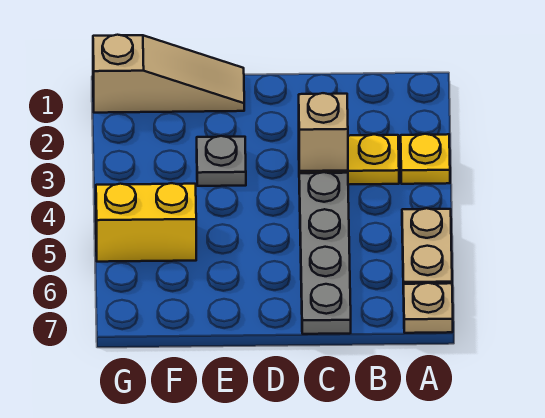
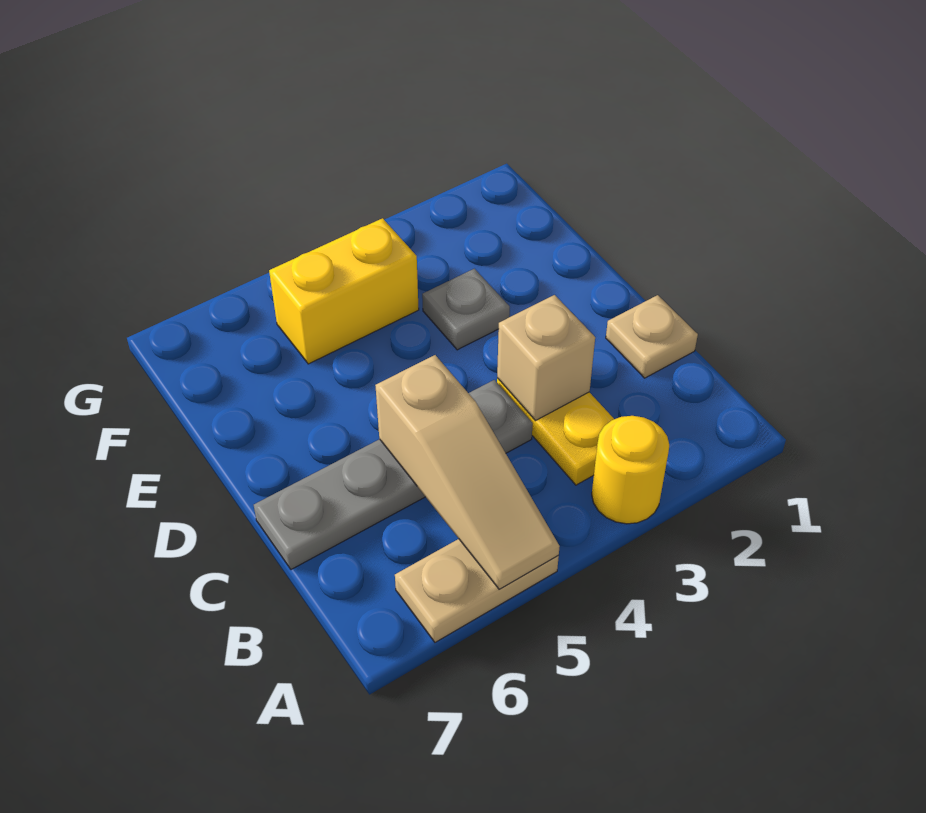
yellow 1x1 plate [401,134,450,184] -> yellow 1x1 round brick [592,416,669,524]
tan 1x1 plate [404,283,453,333] -> tan 1x1 plate moved to [606,295,698,378]
tan 1x3 slope [93,35,244,113] -> tan 1x3 slope moved to [375,355,560,589]
yellow 1x2 brick [96,183,196,262] -> yellow 1x2 brick turned to [269,218,419,364]

